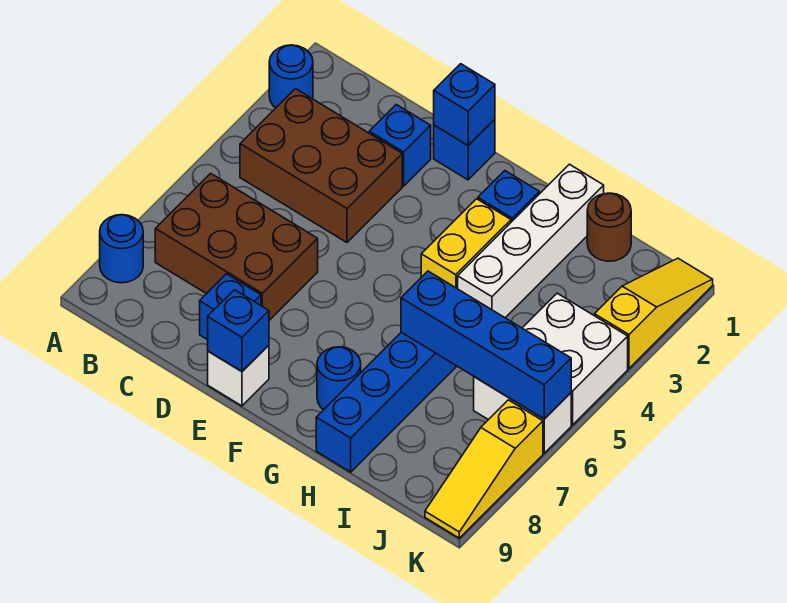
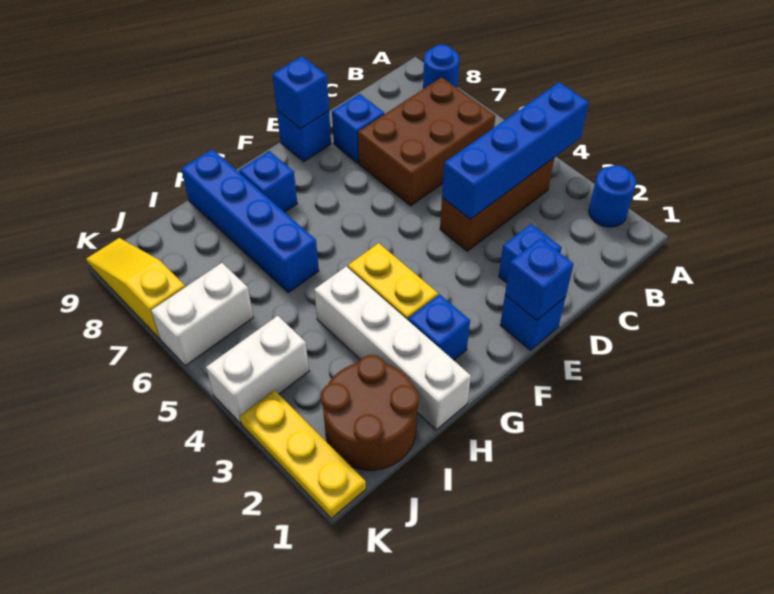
brown 2x3 brick [240,89,402,242] -> brown 1x3 brick [440,157,555,251]
white 1x1 brick [208,345,269,406] -> blue 1x1 brick [277,110,331,162]
blue 1x1 round brick [317,347,361,410] -> blue 1x1 brick [239,151,297,212]
blue 1x4 brick [401,271,571,419] -> blue 1x4 brick moved to [442,82,589,220]
brown 1x1 round brick [587,193,631,261] -> brown 2x2 round brick [321,355,419,470]
white 2x2 brick [523,293,628,425] -> white 1x2 brick [206,316,309,423]
yellow 1x3 slope [595,258,713,369] -> yellow 1x3 plate [240,390,366,518]

